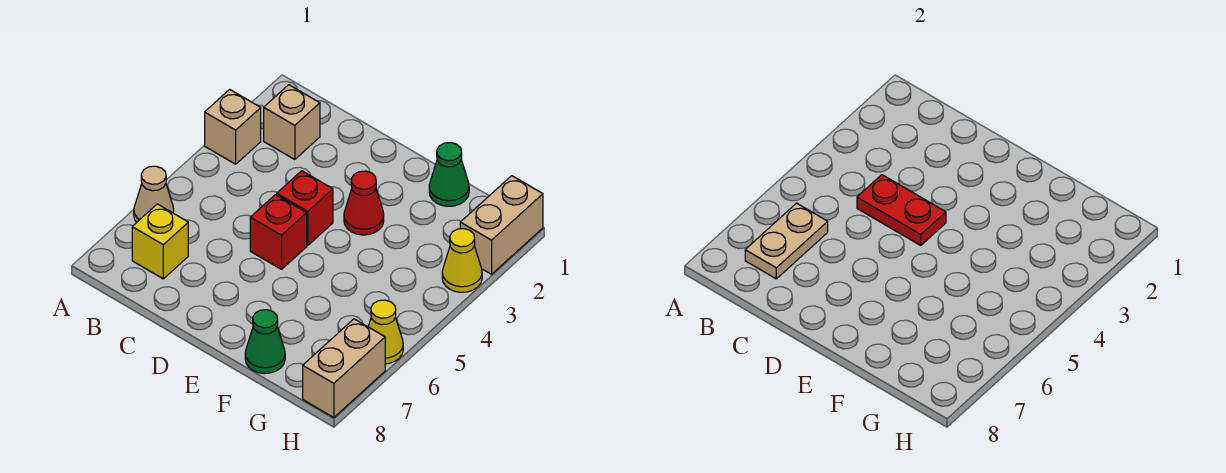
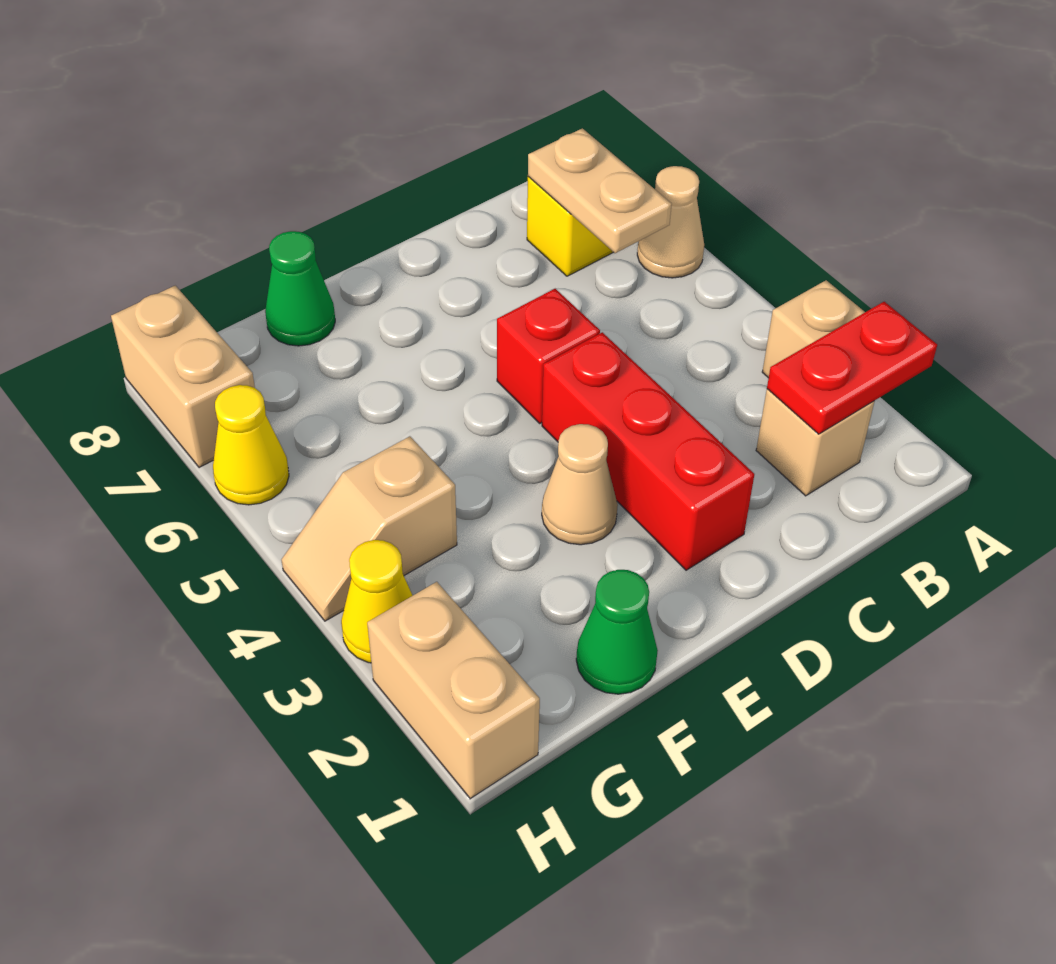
red 1x2 plate [857,175,946,246] -> red 1x2 plate moved to [767,302,937,434]
red 1x1 brick [277,171,333,246] -> red 1x3 brick [542,332,754,570]
red 1x1 cone [344,171,384,235] -> tan 1x1 cone [542,424,618,545]
none -> tan 1x2 slope [281,436,457,621]

